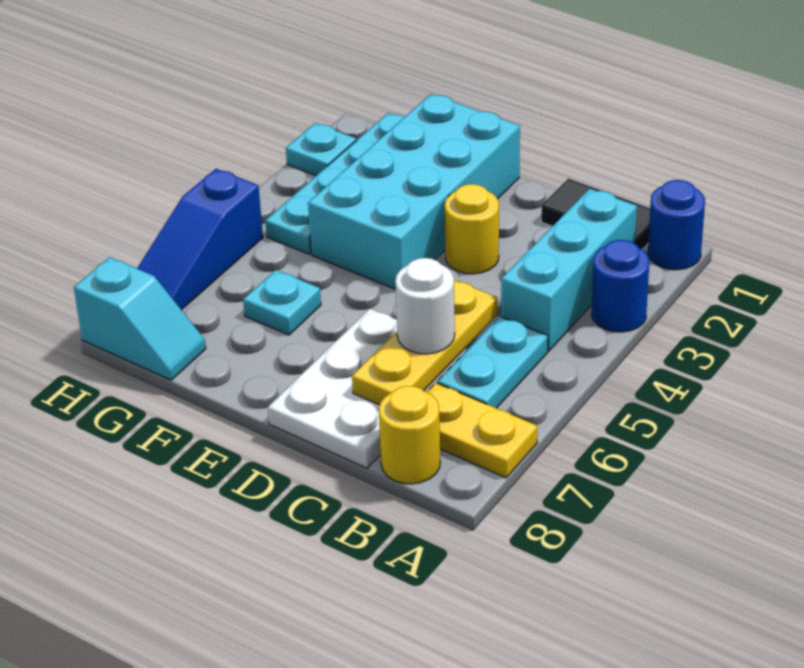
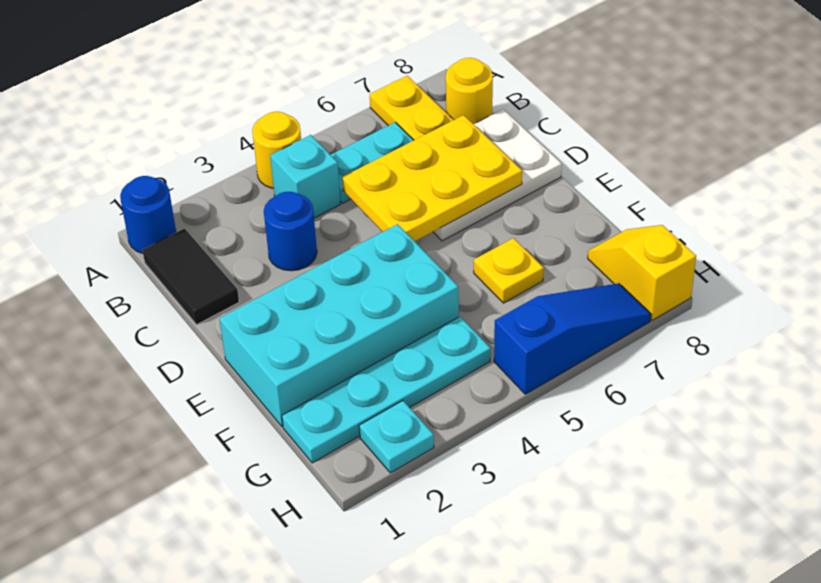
blue 1x1 round brick [591,240,650,332] -> blue 1x1 round brick moved to [264,192,317,271]
cyan 1x3 brick [501,189,637,351] -> cyan 1x1 brick [270,135,341,218]
yellow 1x3 plate [352,280,497,405] -> yellow 2x3 plate [342,115,522,241]
white 1x1 round brick [395,258,455,354] -> none
yellow 1x1 round brick [445,184,499,274] -> yellow 1x1 round brick moved to [252,112,301,188]
cyan 1x1 plate [243,270,321,335] -> yellow 1x1 plate [474,238,544,303]
cyan 1x2 slope [74,257,206,380] -> yellow 1x2 slope [588,225,696,320]

